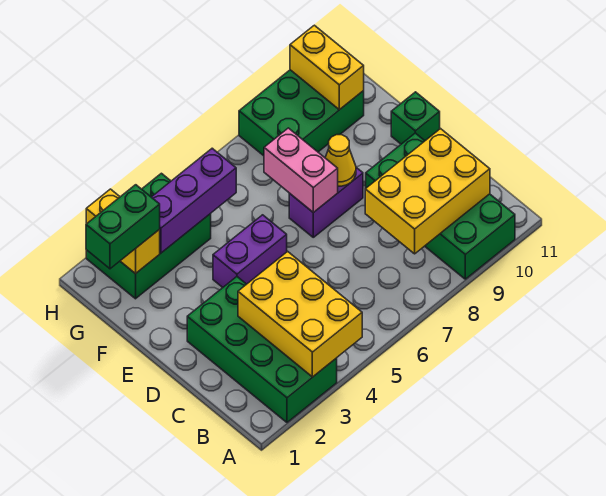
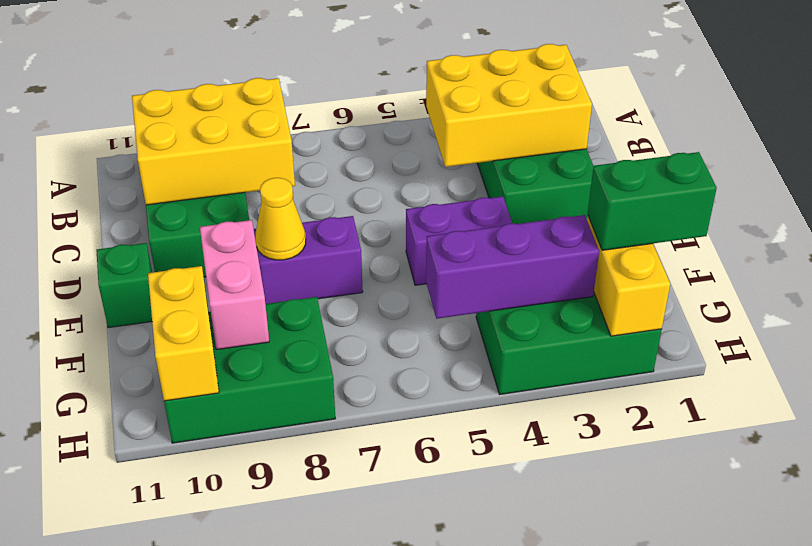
yellow 2x3 brick [238,251,362,377] -> yellow 2x3 brick turned to [426,44,592,167]
pink 1x2 brick [264,128,338,213] -> pink 1x2 brick moved to [200,220,269,350]

